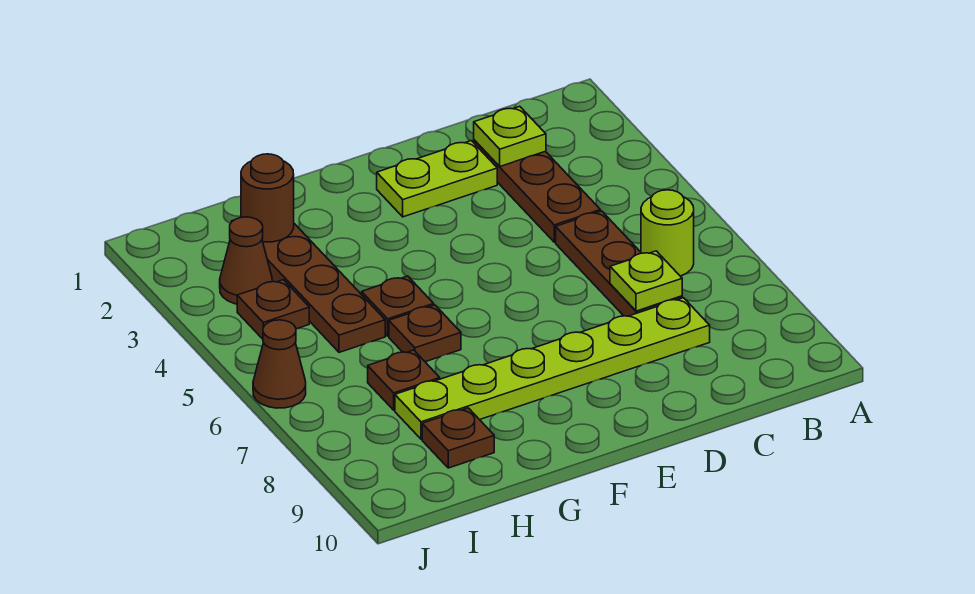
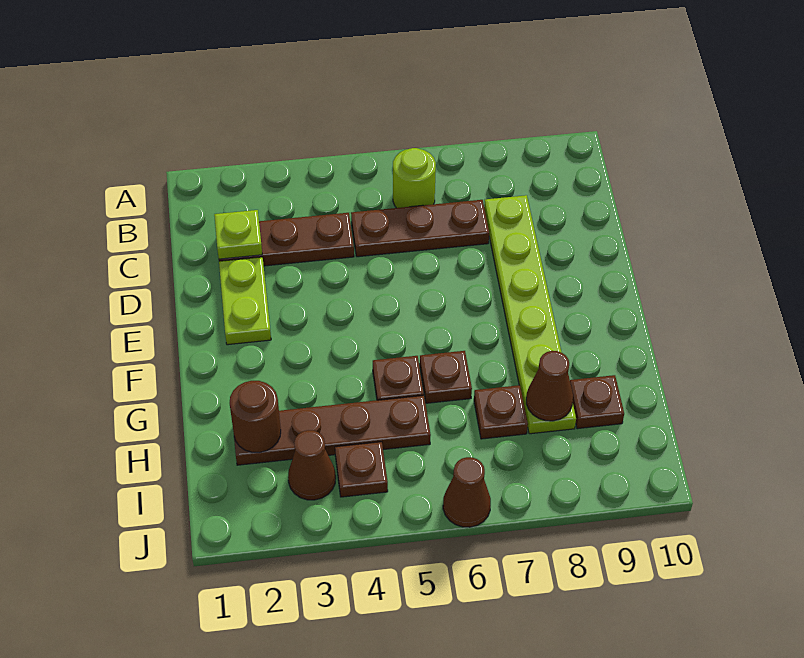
lime 1x1 plate [610,251,682,311] -> none
none -> brown 1x1 cone [526,351,573,421]

